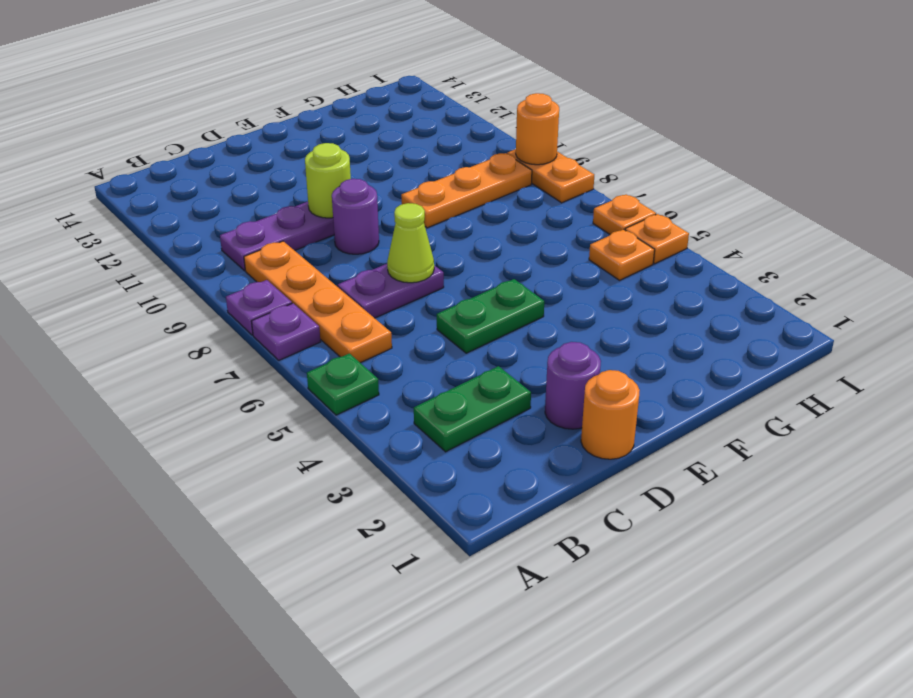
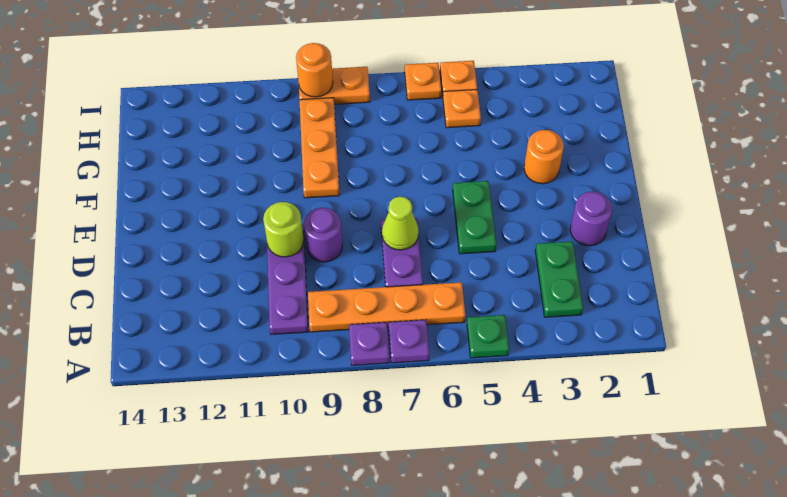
orange 1x1 round brick [581,370,640,459] -> orange 1x1 round brick moved to [524,130,564,184]

